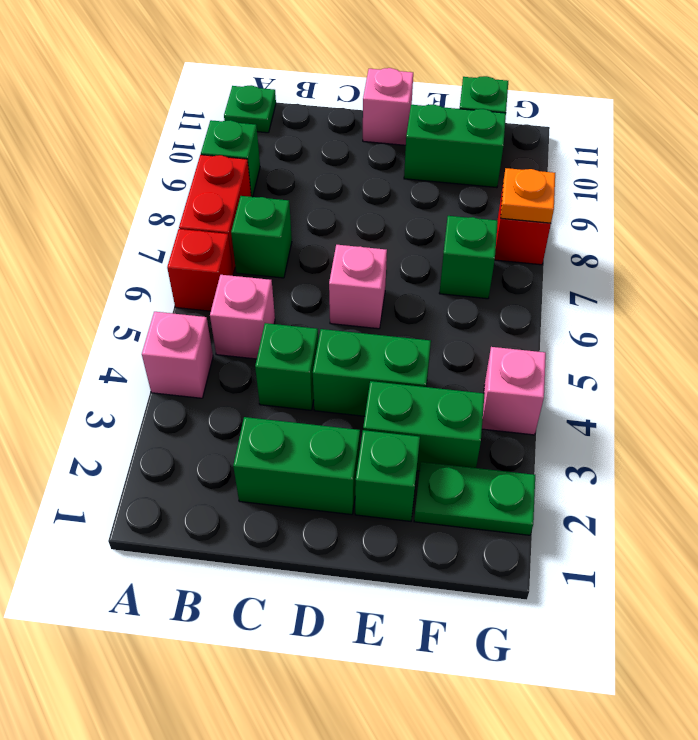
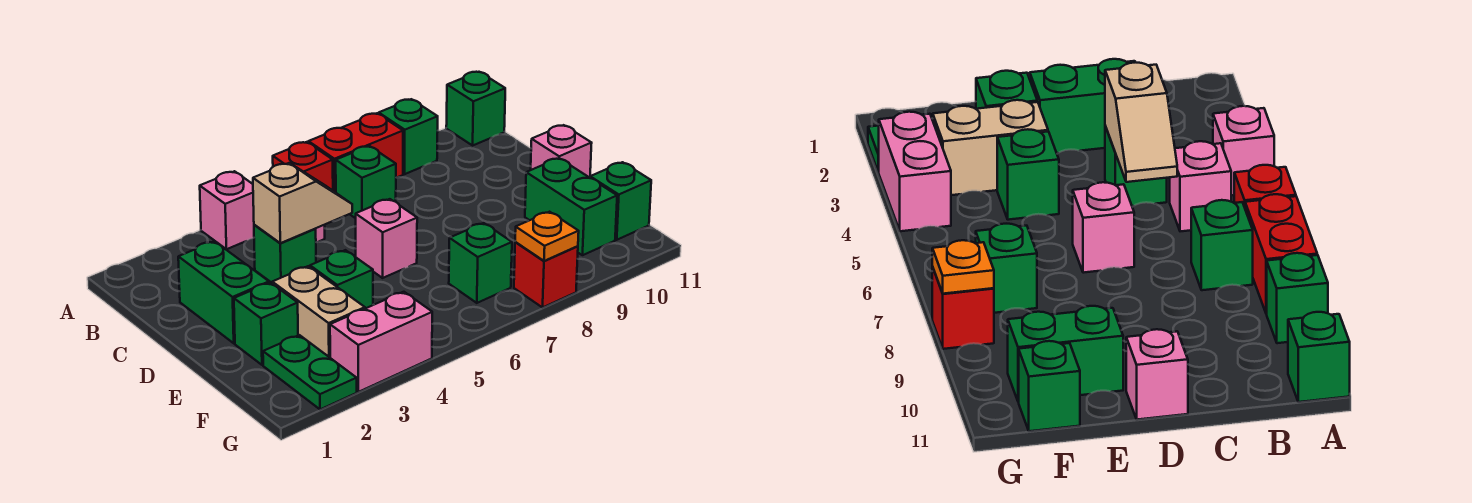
green 1x1 plate [224,85,276,133] -> green 1x1 brick [446,72,505,145]
none -> tan 1x2 slope [253,163,352,243]
green 1x2 brick [313,329,431,416] -> green 1x1 brick [310,250,373,309]
green 1x2 brick [363,381,484,471] -> tan 1x2 brick [272,266,365,357]
pink 1x1 brick [482,347,546,435] -> pink 1x2 brick [330,292,432,392]

